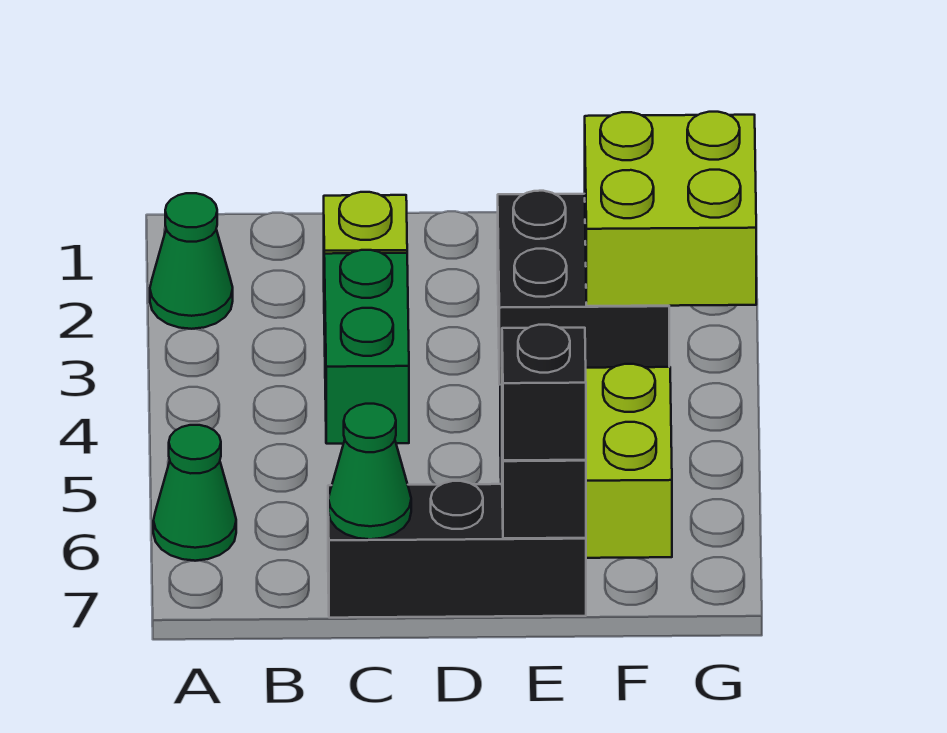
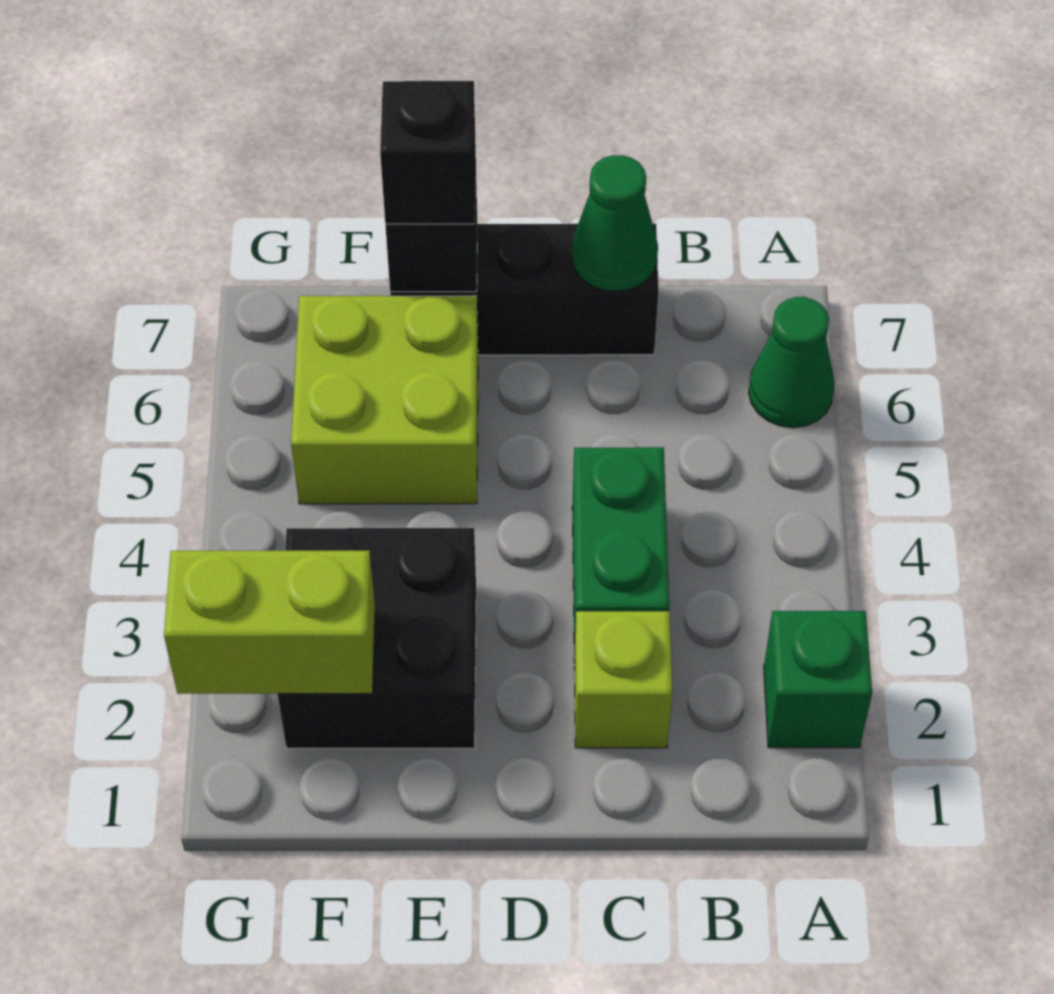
green 1x1 cone [150,193,233,329] -> green 1x1 brick [764,611,872,748]
lime 2x2 brick [585,112,756,306] -> lime 1x2 brick [164,550,375,694]

